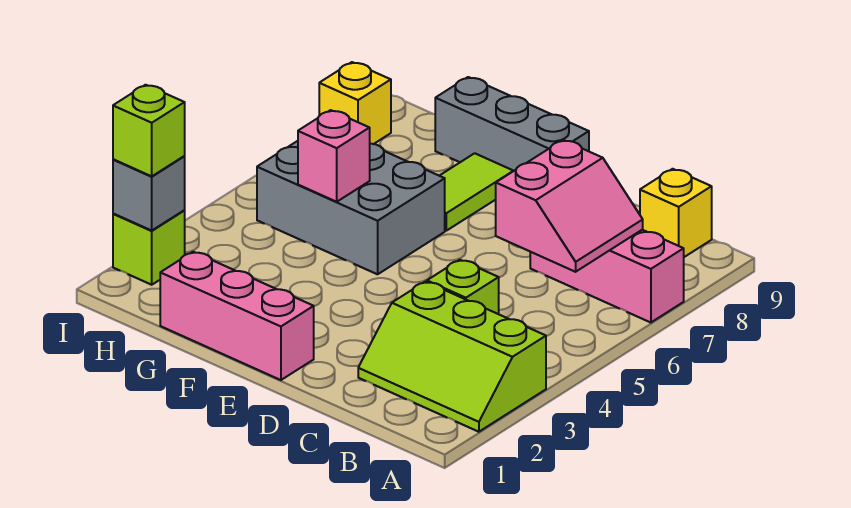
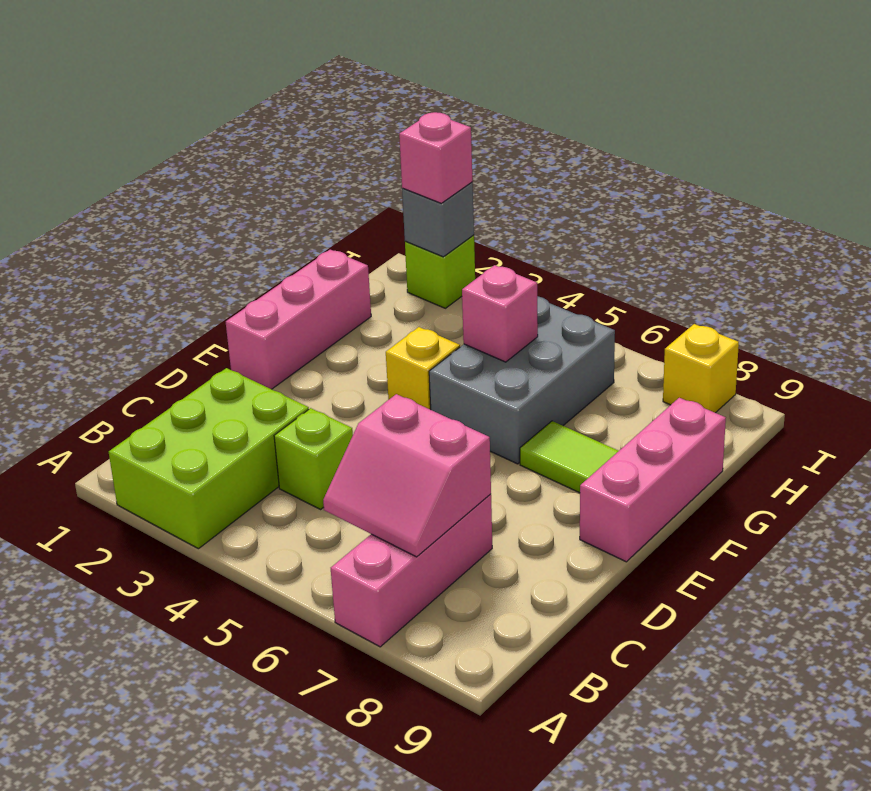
lime 2x3 slope [358,282,546,432] -> lime 2x3 brick [109,368,309,549]
yellow 1x1 brick [640,169,712,257] -> yellow 1x1 brick moved to [386,327,460,410]
grey 1x3 brick [435,77,589,171] -> pink 1x3 brick [580,398,726,562]
lime 1x1 brick [113,85,185,176] -> pink 1x1 brick [399,112,473,203]

